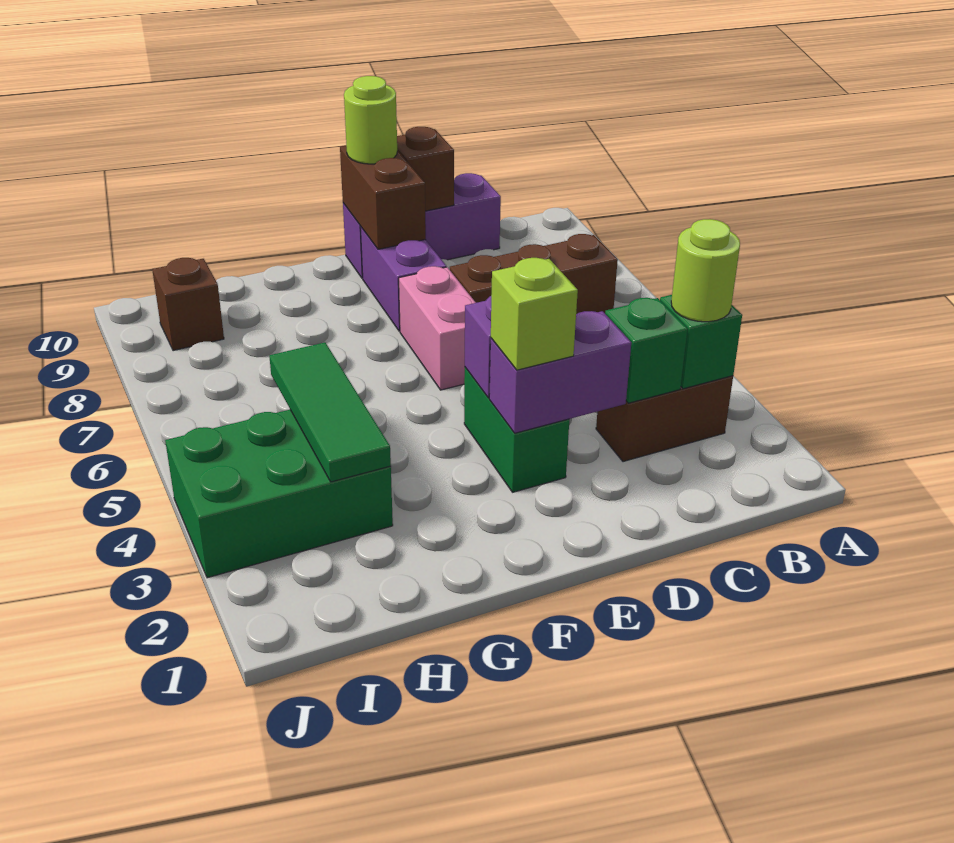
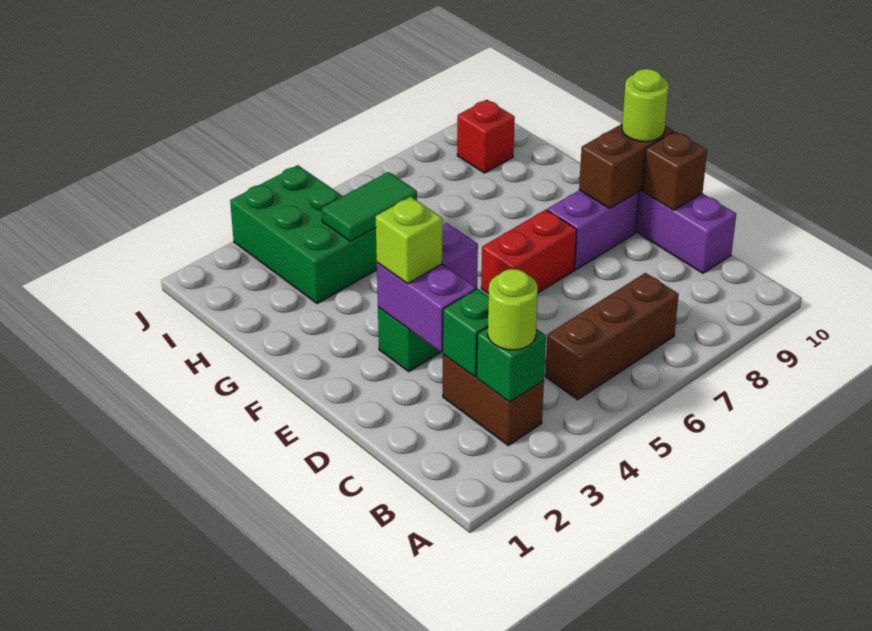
brown 1x3 brick [450,234,618,314] -> brown 1x3 brick turned to [545,273,679,400]
pink 1x2 brick [399,266,476,390] -> red 1x2 brick [481,210,577,294]
green 1x3 tile [269,342,391,482] -> green 1x2 tile [322,172,417,241]
brown 1x1 brick [152,258,224,351] -> red 1x1 brick [457,100,515,173]

